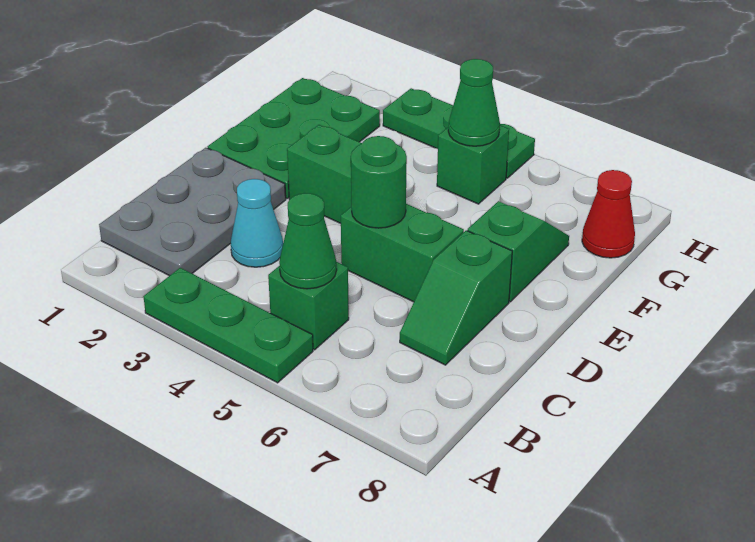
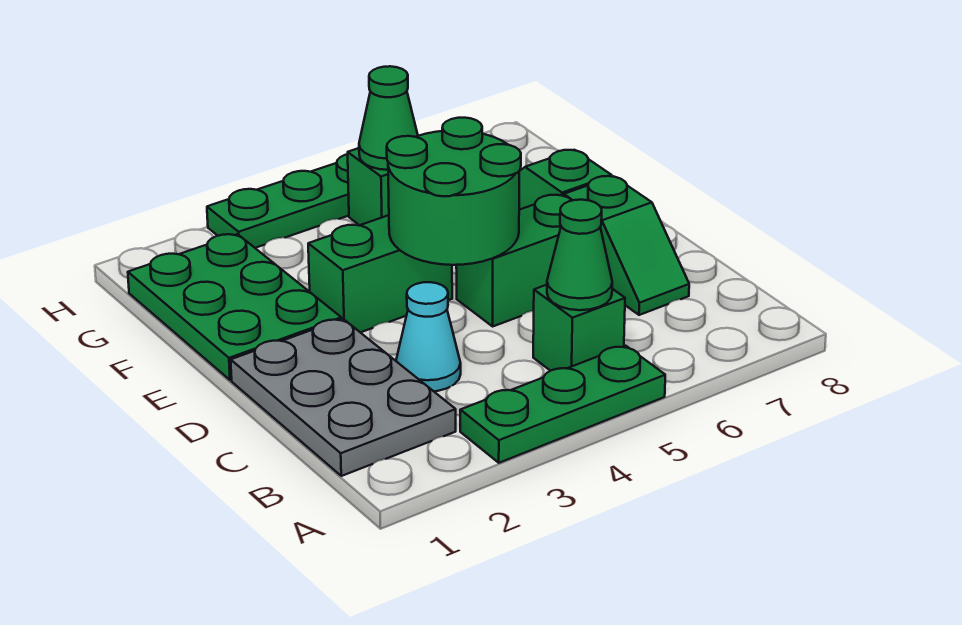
green 1x1 round brick [351,136,407,228] -> green 2x2 round brick [387,118,521,265]
red 1x1 cone [582,170,635,258] -> none

